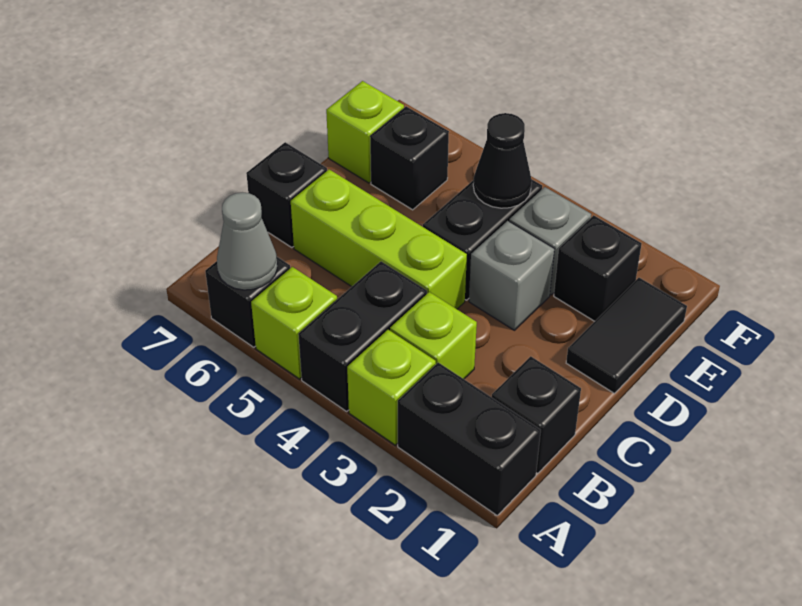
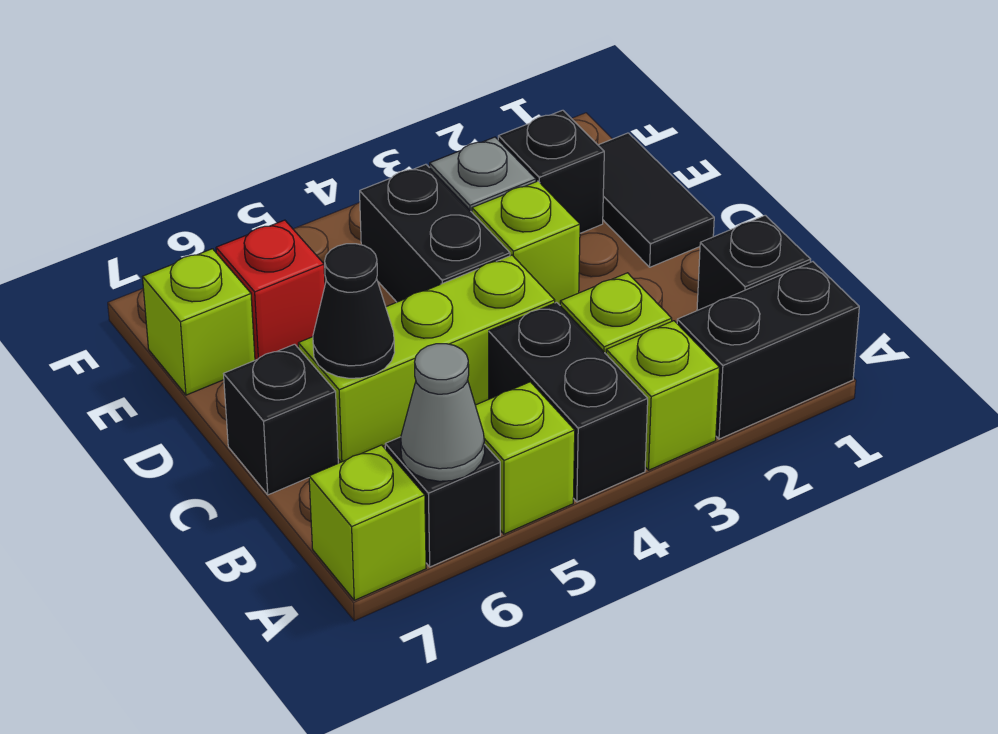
none -> lime 1x1 brick [309,445,426,600]
grey 1x1 brick [469,221,554,330] -> lime 1x1 brick [472,181,580,305]
black 1x1 cone [473,113,532,208] -> black 1x1 cone moved to [313,244,395,378]
black 1x1 brick [370,106,449,210] -> red 1x1 brick [216,220,325,360]

